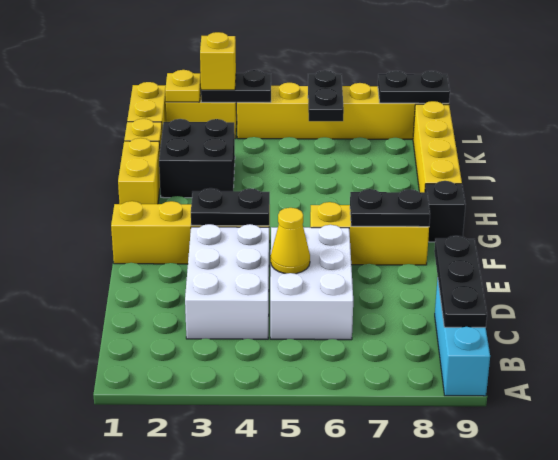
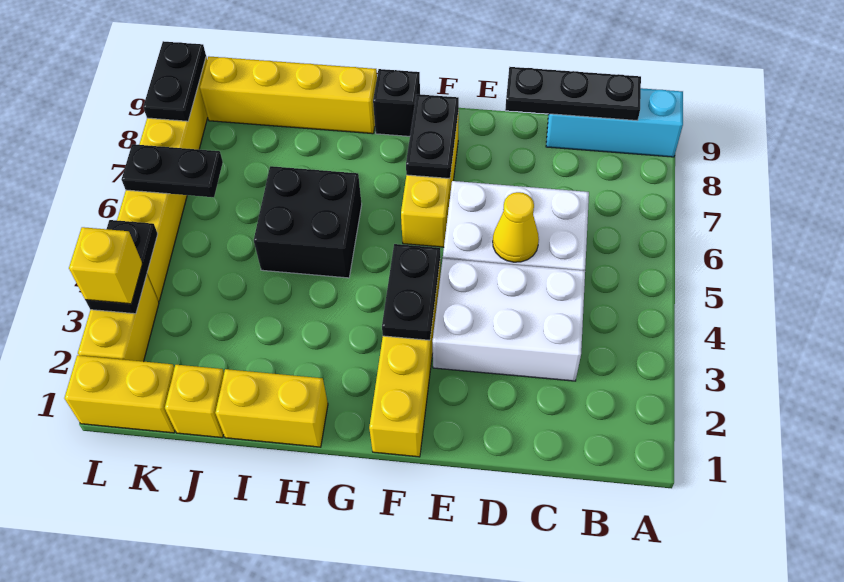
black 2x2 brick [159,119,235,198] -> black 2x2 brick moved to [254,166,362,278]
yellow 1x1 plate [165,70,201,102] -> none

